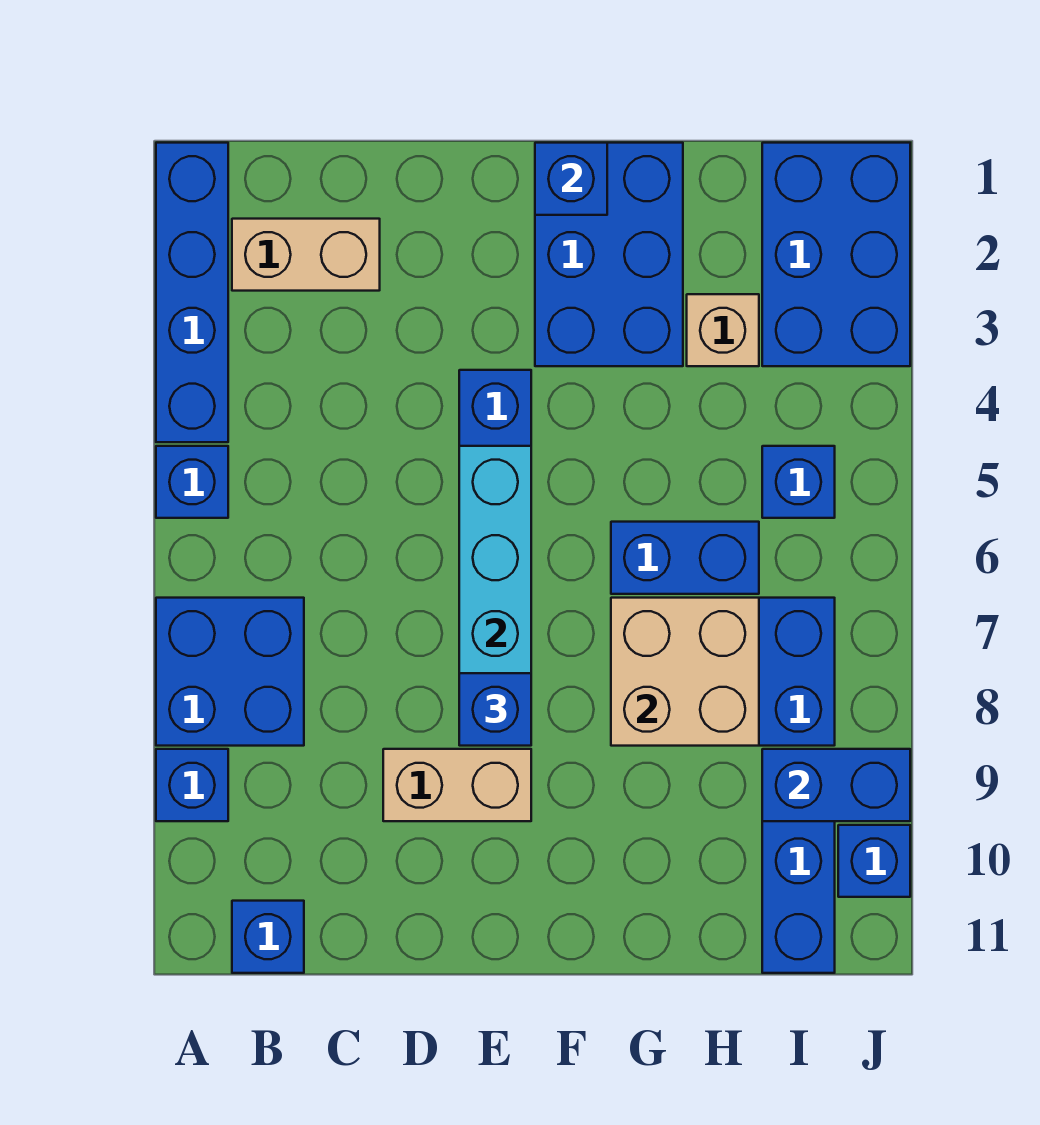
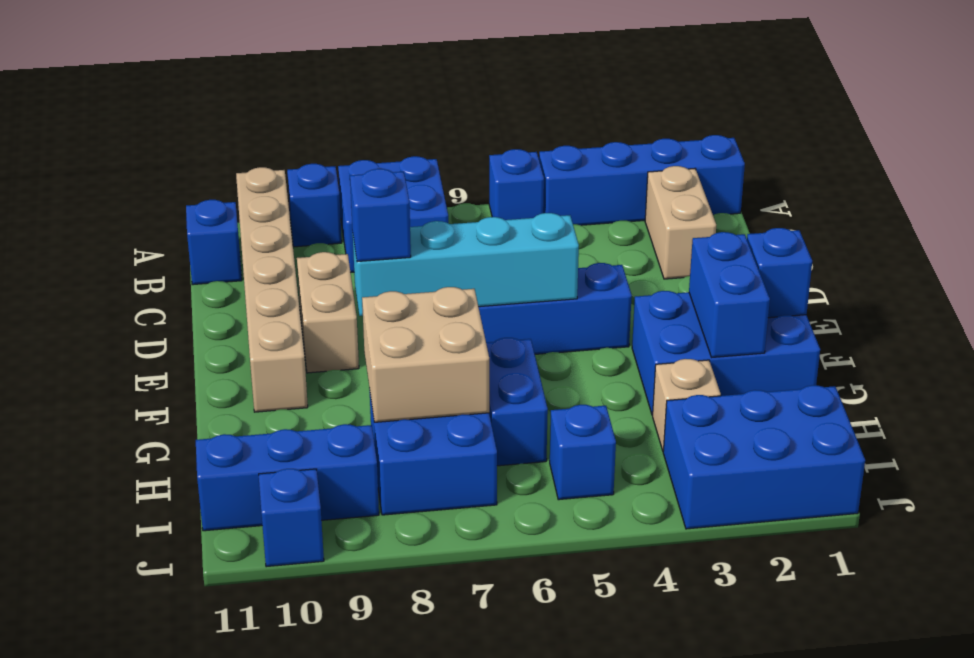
none -> tan 1x6 brick [236,167,308,412]
blue 1x2 brick [762,749,910,821] -> blue 1x2 brick moved to [689,232,770,357]

